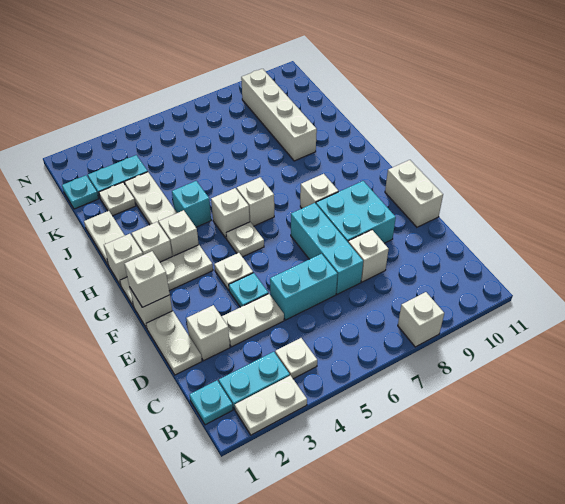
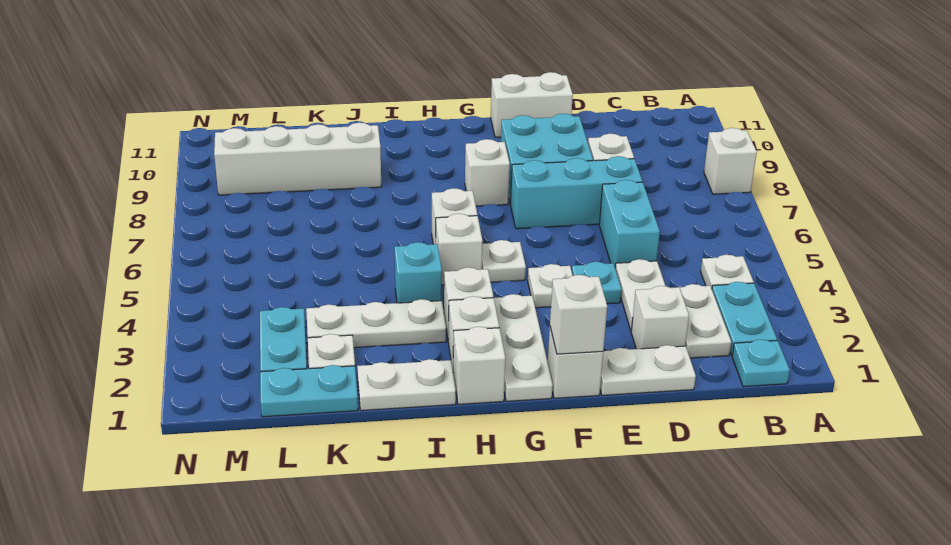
white 1x2 plate [235,376,307,435] -> white 1x2 plate moved to [679,284,731,358]
cyan 1x1 plate [62,175,99,209] -> cyan 1x2 plate [260,365,358,417]

